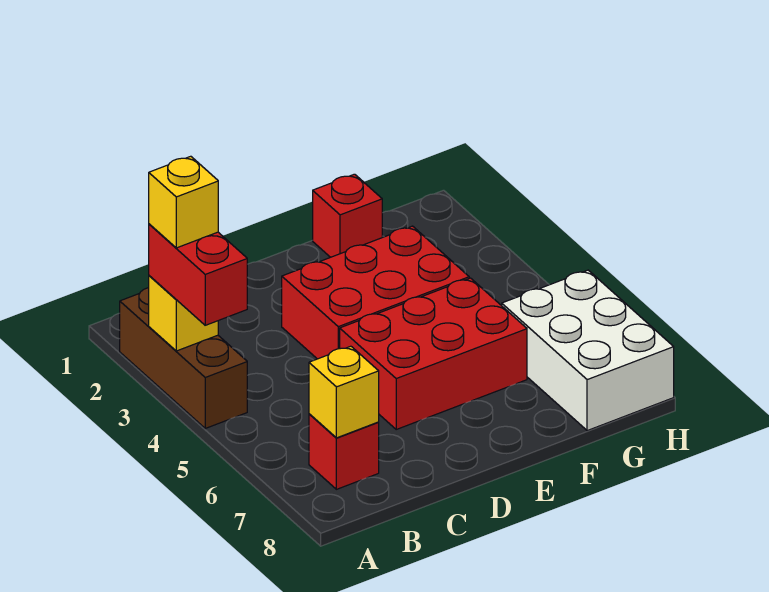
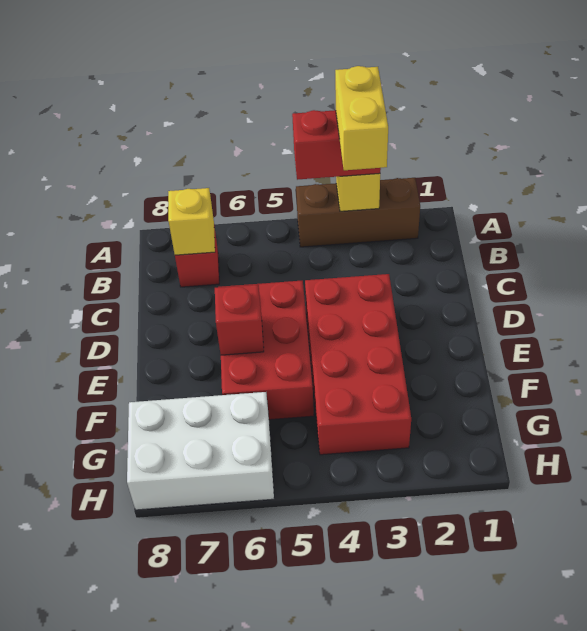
yellow 1x1 brick [149,156,218,248] -> yellow 1x2 brick [335,66,388,170]
red 2x3 brick [282,226,469,359] -> red 2x4 brick [305,274,411,455]
red 1x1 brick [313,174,382,257] -> red 1x1 brick moved to [215,284,264,355]

